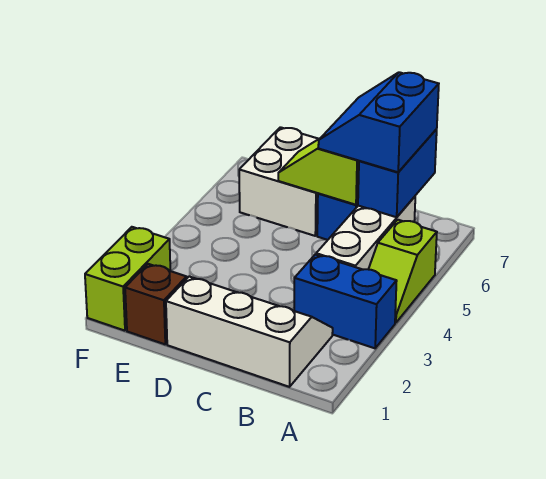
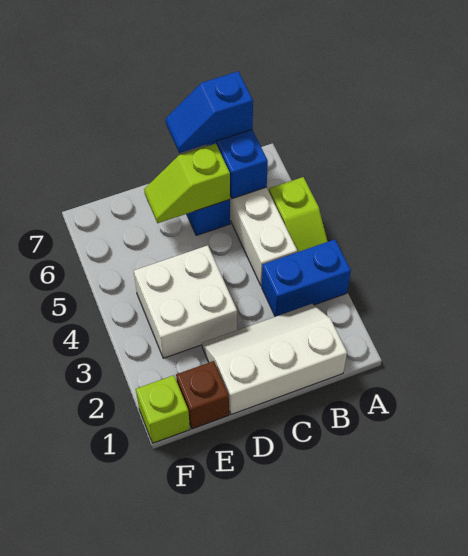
blue 2x2 slope [318,72,439,172] -> blue 1x2 slope [166,71,253,153]
white 2x2 brick [239,127,318,236] -> white 2x2 brick moved to [134,245,237,358]
lime 1x2 brick [85,227,170,331] -> lime 1x1 brick [136,375,190,443]

